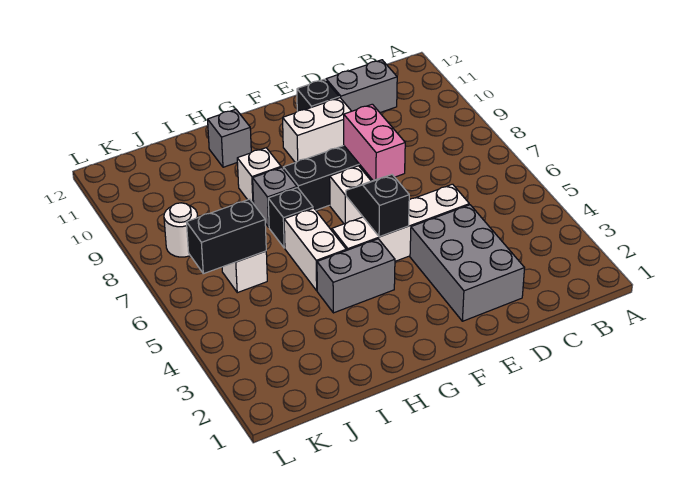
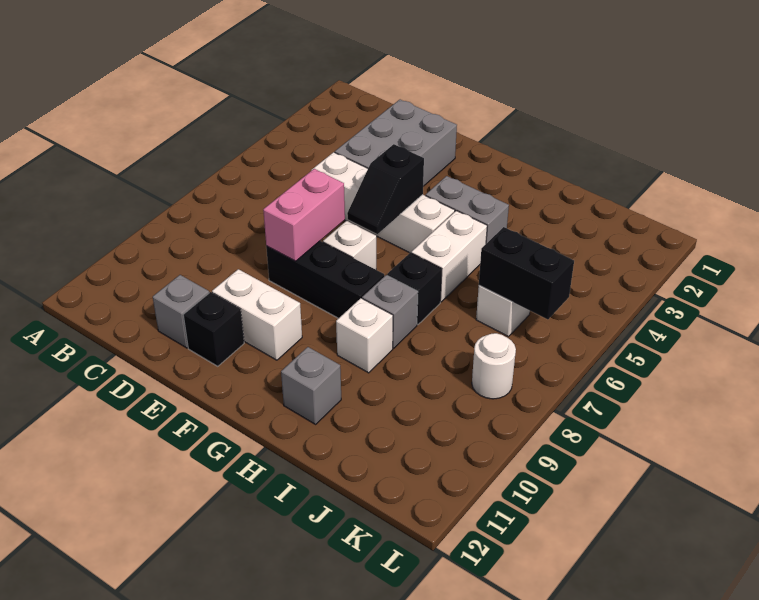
grey 1x2 brick [326,60,397,113] -> grey 1x1 brick [153,275,209,348]

